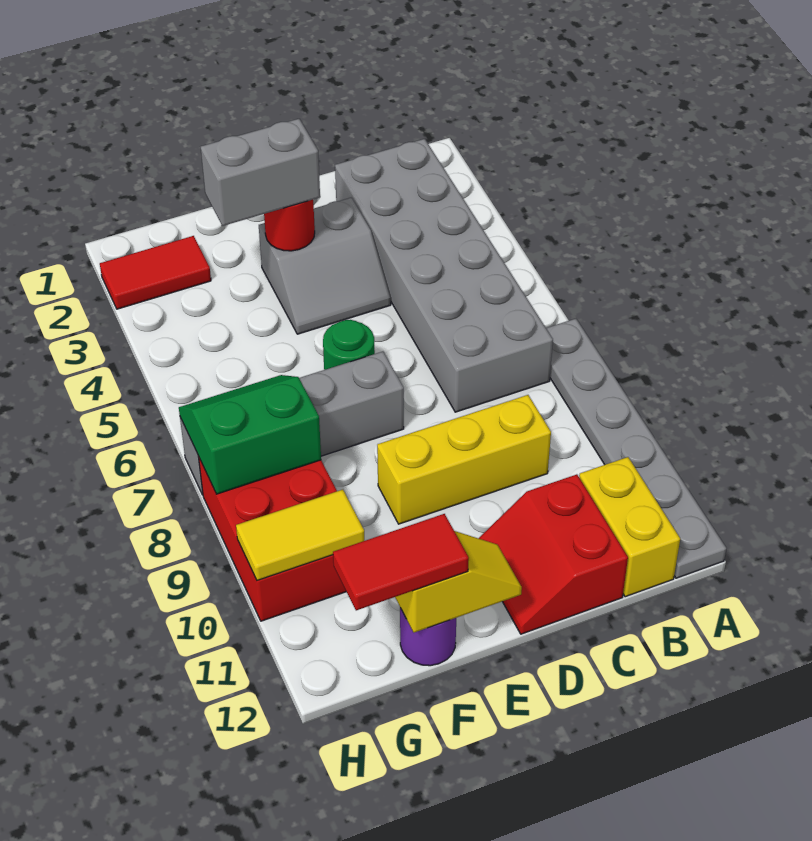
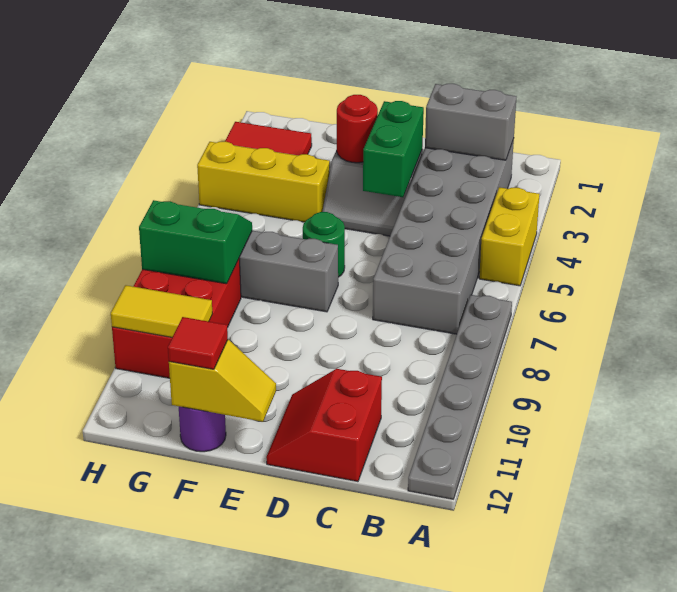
yellow 1x2 brick [579,457,680,597] -> yellow 1x2 brick moved to [479,187,539,286]
yellow 1x3 brick [377,395,551,524] -> yellow 1x3 brick moved to [197,142,330,222]
none -> green 1x2 brick [363,101,424,197]
grey 1x2 brick [201,119,320,226] -> grey 1x2 brick moved to [425,84,517,160]
red 1x2 tile [333,514,469,610] -> red 1x1 tile [168,317,228,369]

